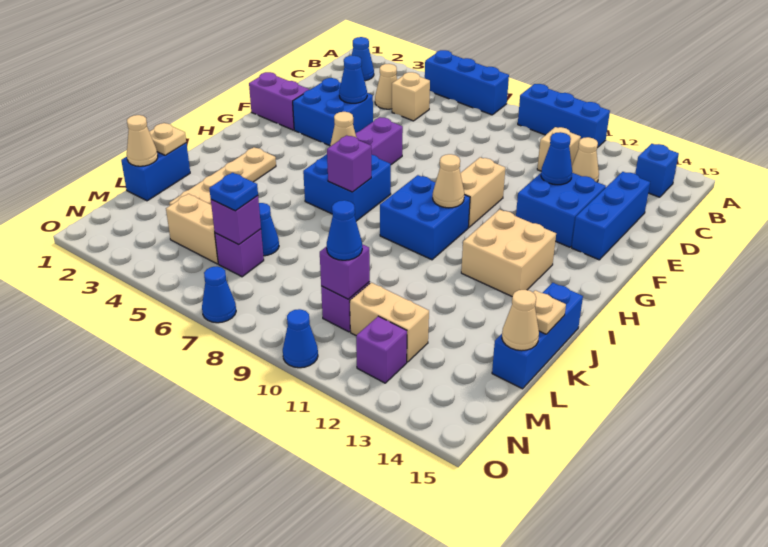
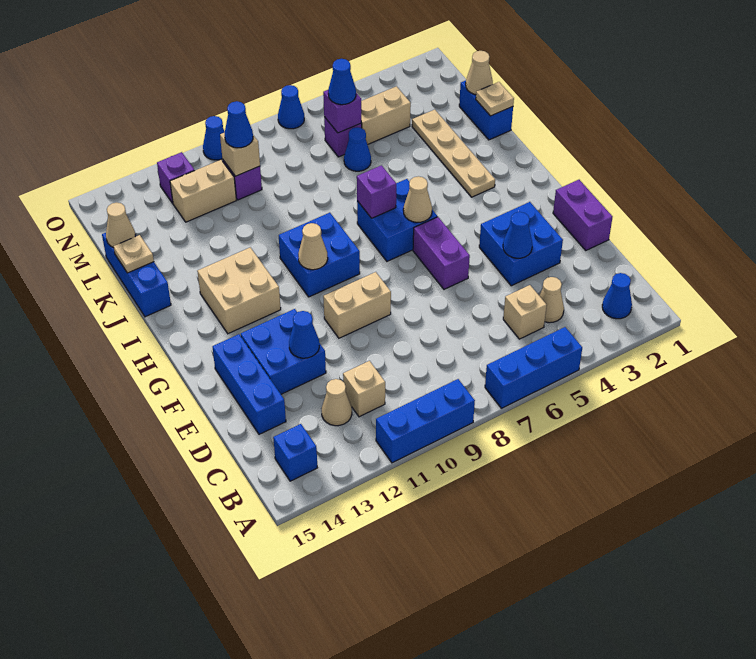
purple 1x2 brick [249,72,309,130] -> purple 1x2 brick turned to [553,180,612,250]
tan 1x2 brick [460,157,505,227] -> tan 1x2 brick turned to [323,272,391,338]
blue 1x1 plate [209,173,258,211] -> blue 1x1 cone [328,59,356,105]
purple 1x1 brick [320,244,370,299] -> tan 1x1 brick [220,132,260,176]

